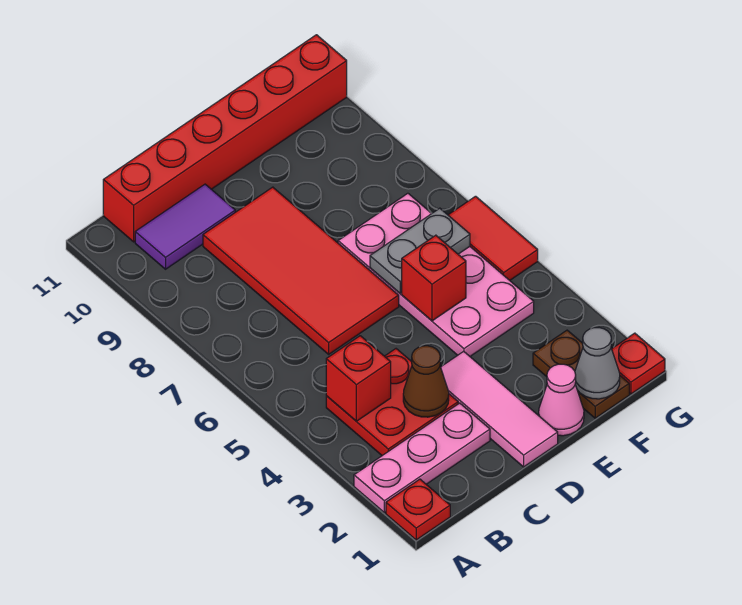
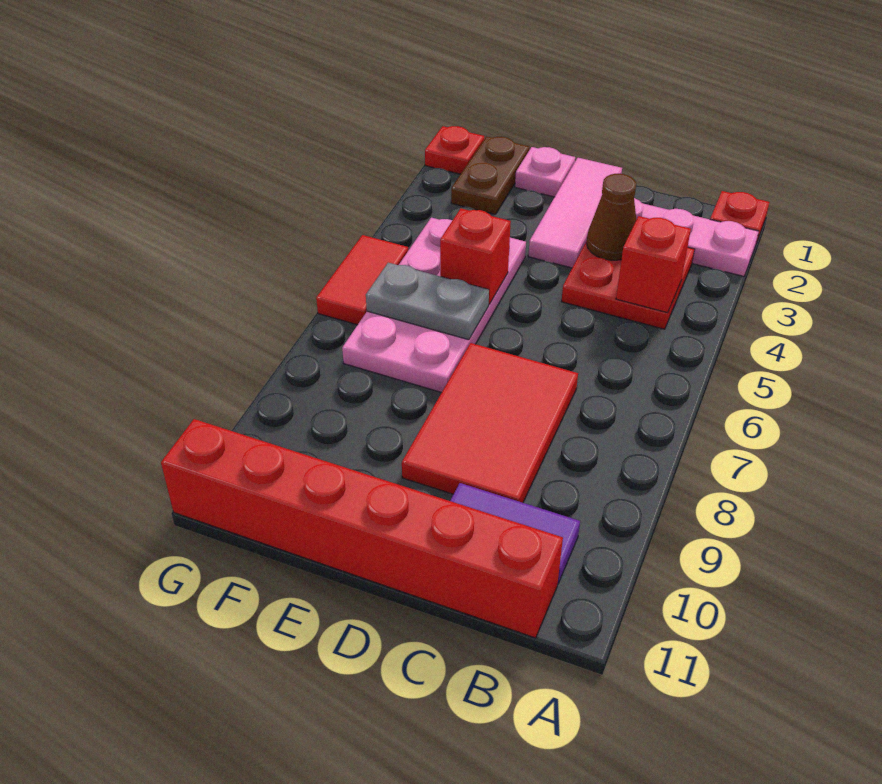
red 2x4 tile [203,187,399,354] -> red 2x3 tile [402,343,578,503]
pink 1x1 cone [539,364,584,436] -> pink 1x1 plate [515,147,575,197]
grey 1x1 cone [575,328,620,399] -> none

